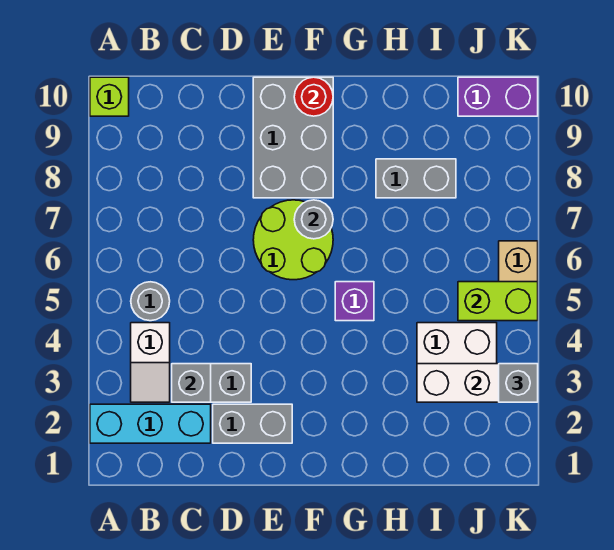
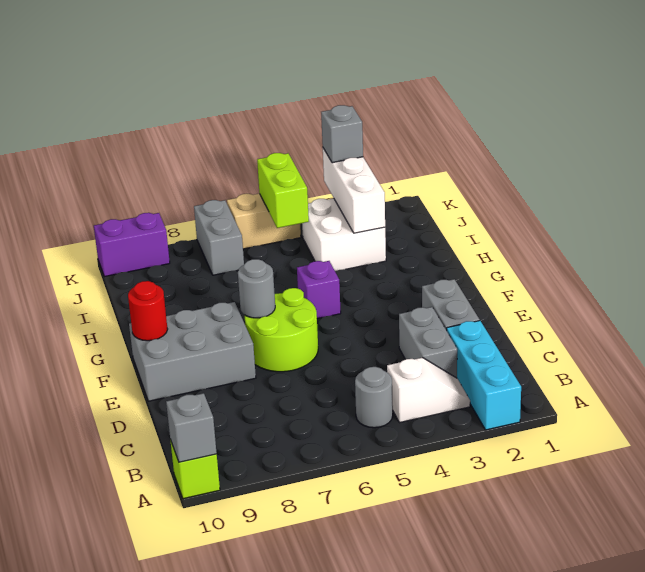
grey 1x1 brick [172,364,211,402] -> grey 1x1 brick moved to [166,393,217,462]
grey 1x2 brick [376,159,456,198] -> grey 1x2 brick moved to [194,200,244,275]
purple 1x2 brick [458,77,538,116] -> purple 1x2 brick turned to [94,213,170,277]

